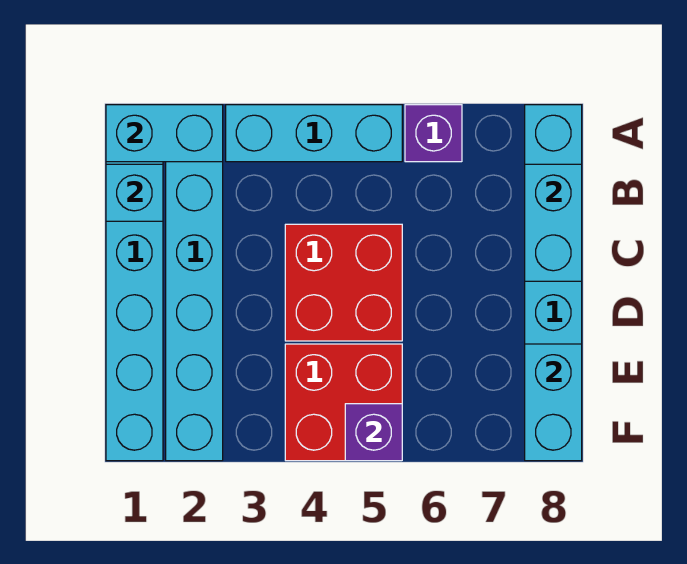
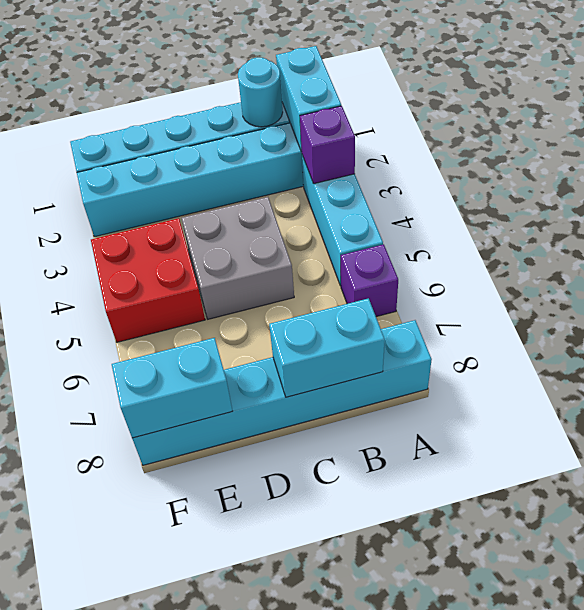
cyan 1x1 brick [106,164,163,221] -> cyan 1x1 round brick [238,58,283,127]
red 2x2 brick [285,224,402,341] -> grey 2x2 brick [182,197,294,319]
purple 1x1 brick [345,404,402,461] -> purple 1x1 brick moved to [300,106,355,184]

